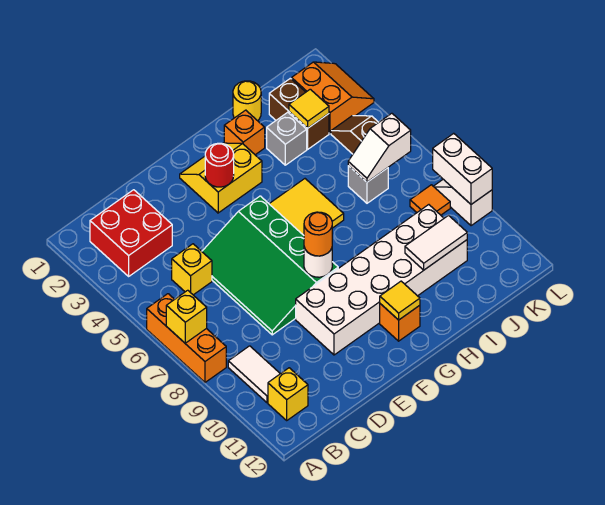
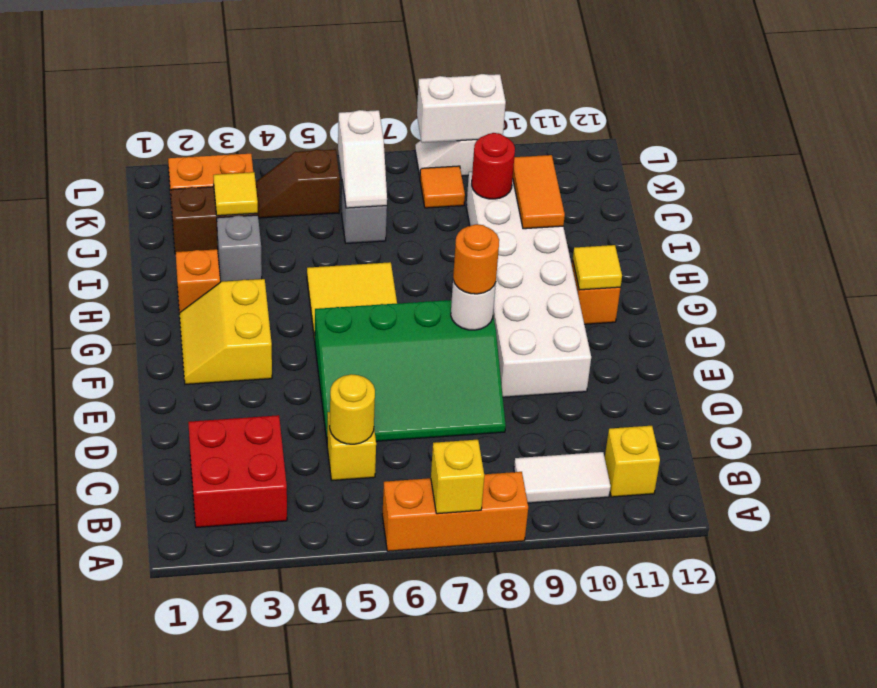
red 1x1 round brick [205,143,234,187] -> red 1x1 round brick moved to [472,133,515,199]
yellow 1x1 round brick [233,81,261,121] -> yellow 1x1 round brick moved to [330,374,375,444]
white 1x2 tile [405,216,467,270] -> orange 1x2 tile [513,155,565,229]

